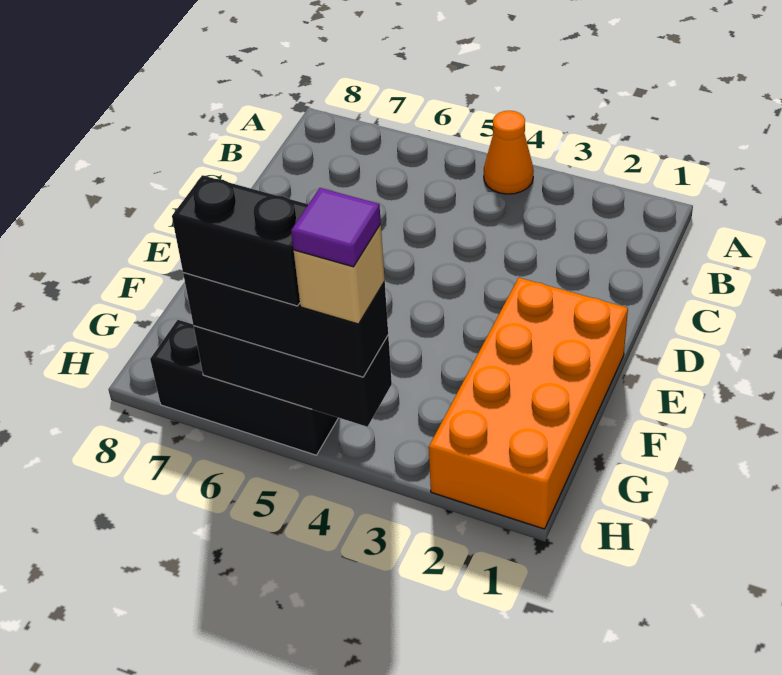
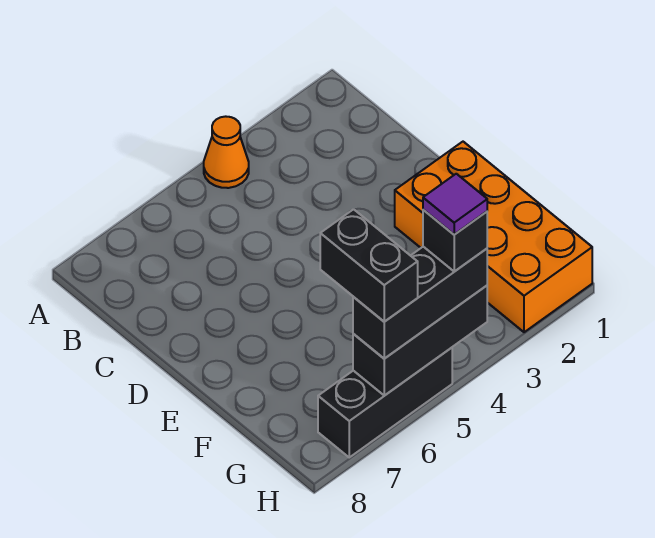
tan 1x1 brick [294,224,385,324] -> black 1x1 brick [423,210,487,272]
black 1x2 brick [172,175,308,306] -> black 1x2 brick turned to [320,209,418,322]

